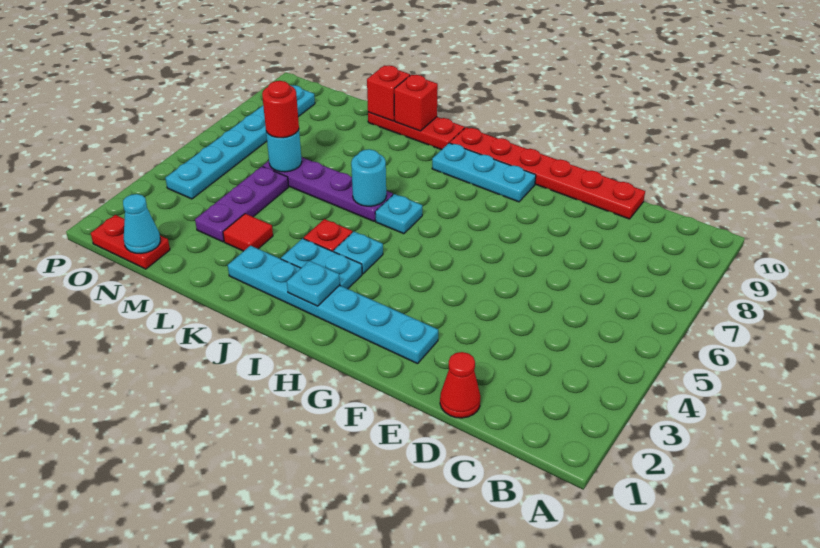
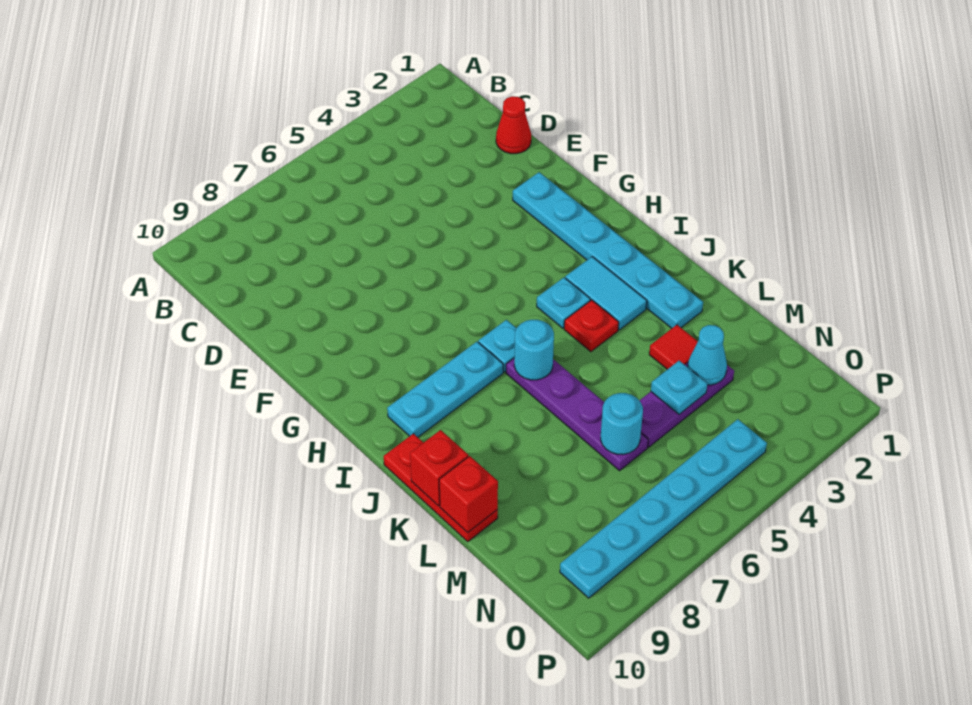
red 1x6 plate [450,127,645,219] -> none
cyan 1x3 plate [432,143,536,202] -> cyan 1x3 plate turned to [387,342,503,437]
cyan 1x1 plate [287,261,340,306] -> cyan 1x1 plate moved to [651,361,707,414]
cyan 1x2 plate [281,239,362,289] -> cyan 1x2 tile [565,257,647,330]
red 1x1 round brick [262,81,299,138] -> none
red 1x2 plate [91,215,170,269] -> none
cyan 1x1 cone [123,194,160,253] -> cyan 1x1 cone moved to [688,325,727,385]

